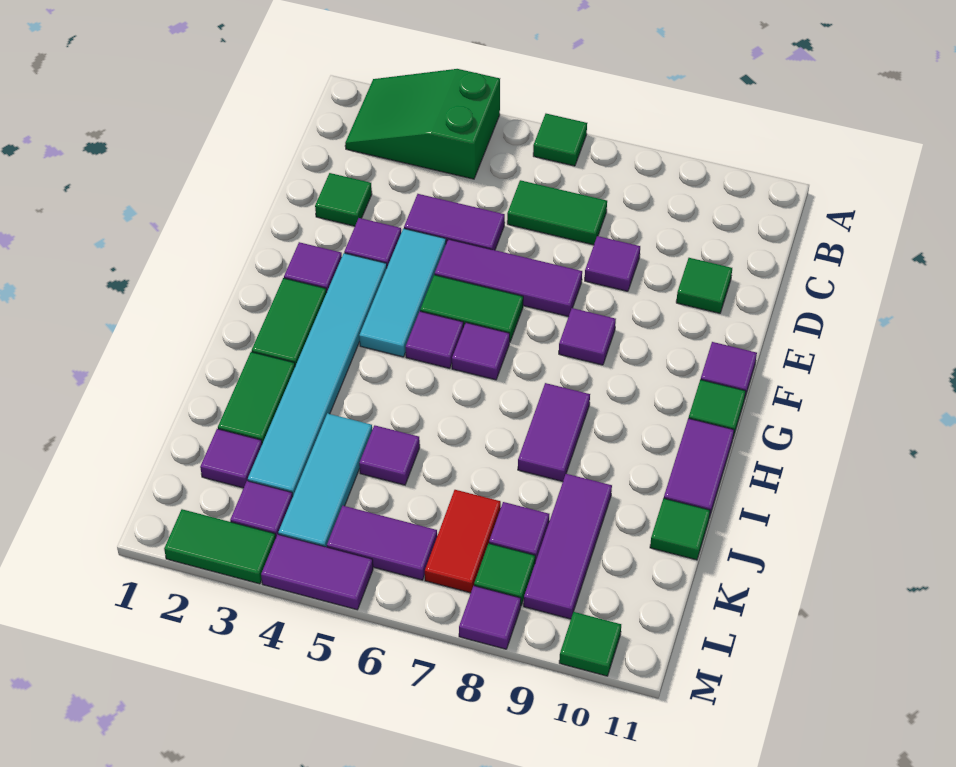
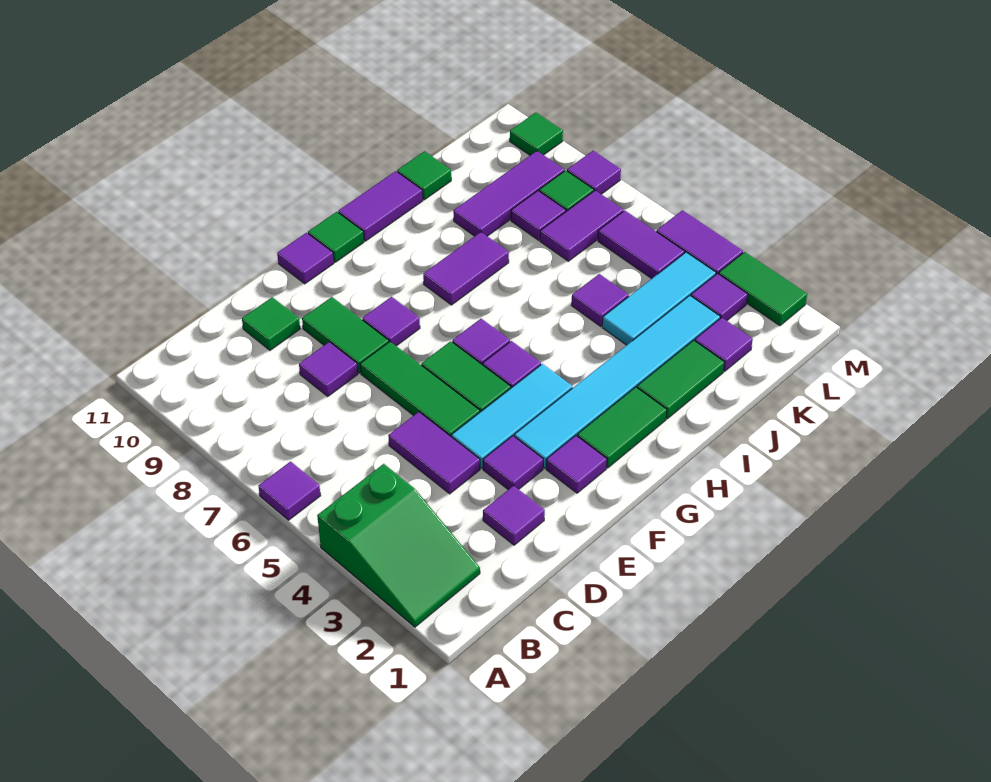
green 1x1 tile [533,114,587,166] -> purple 1x1 tile [258,462,321,520]
green 1x2 tile [507,180,607,245] -> green 1x2 tile moved to [302,297,389,373]
green 1x1 tile [315,173,372,226] -> purple 1x1 tile [483,486,545,545]
purple 1x3 tile [435,239,582,317] -> green 1x3 tile [360,342,480,436]
red 1x2 tile [425,490,501,593] -> purple 1x2 tile [540,190,623,261]

